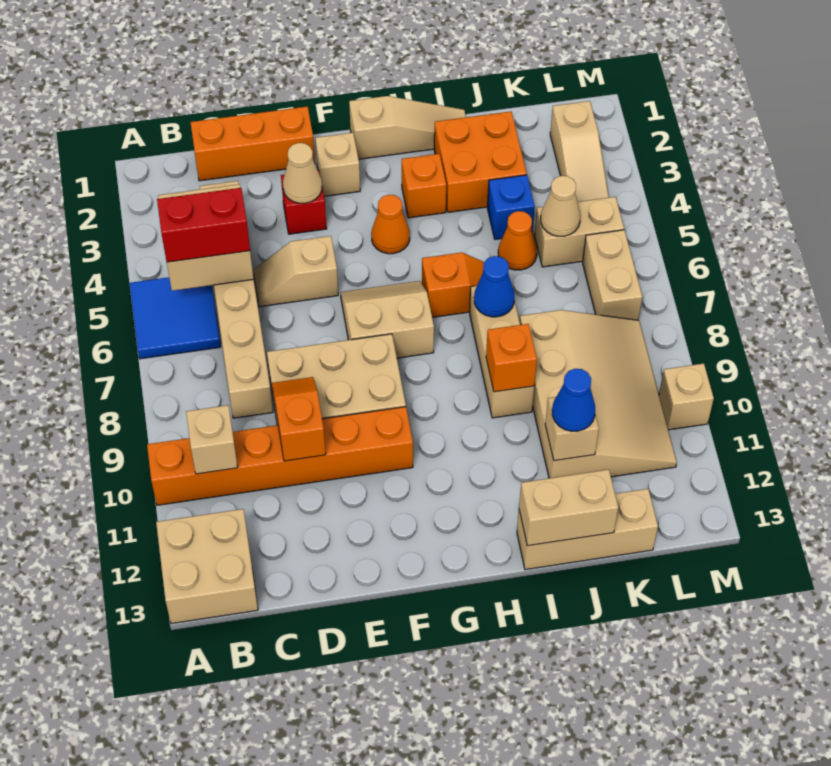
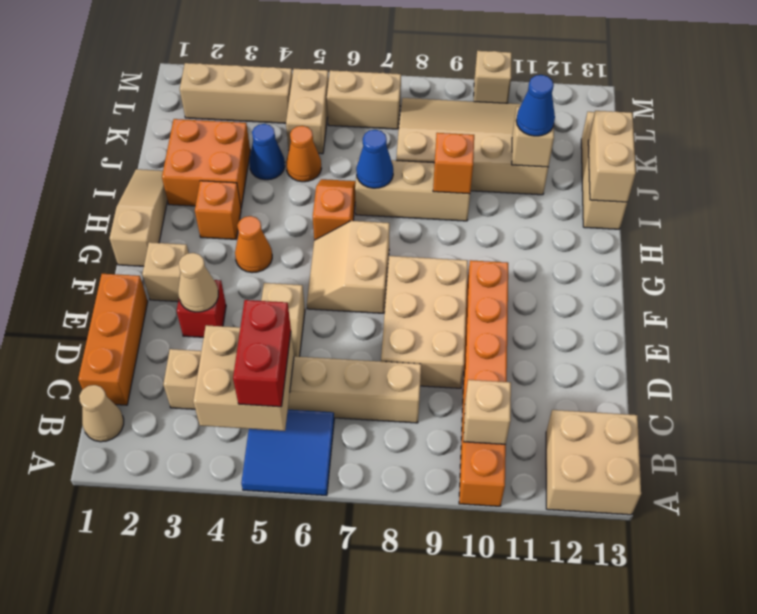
orange 1x2 slope [272,377,326,461] -> none
blue 1x1 brick [488,175,535,239] -> blue 1x1 cone [249,124,285,180]
tan 1x1 cone [541,176,580,236] -> tan 1x1 cone moved to [79,385,124,442]
tan 1x3 slope [550,101,609,202] -> tan 1x3 brick [180,63,292,123]

